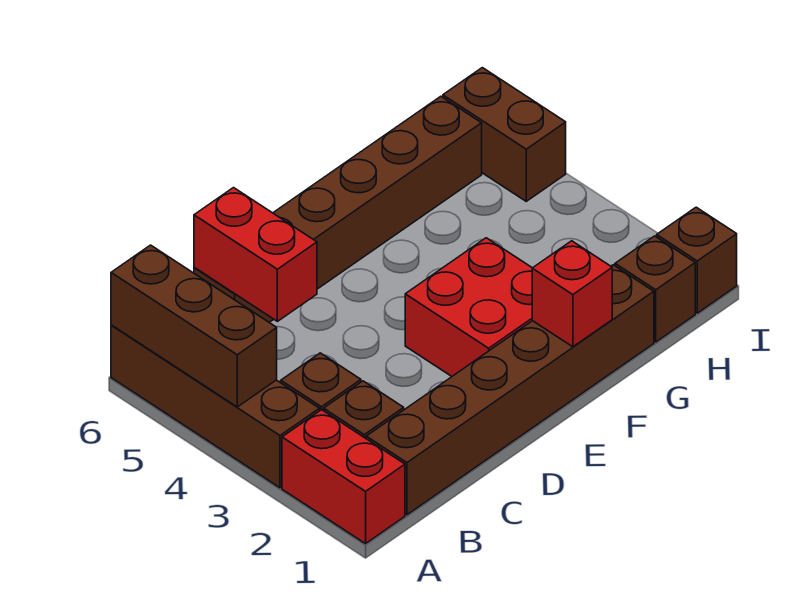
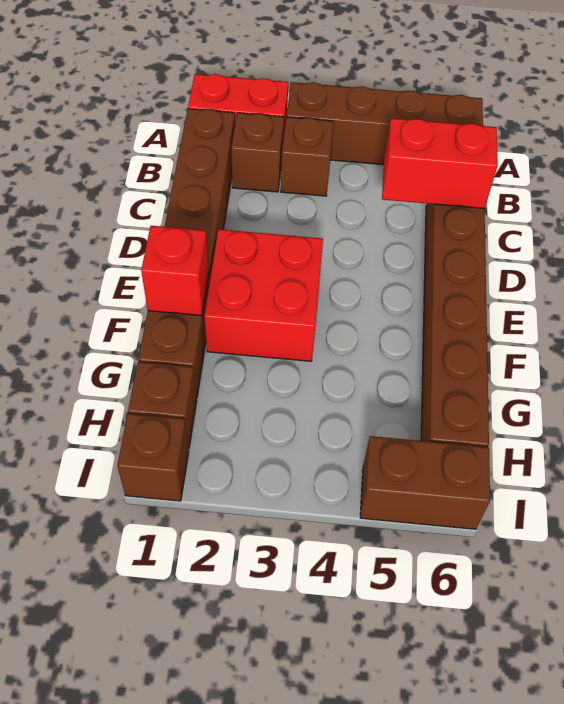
brown 1x3 brick [111,245,277,407] -> none

